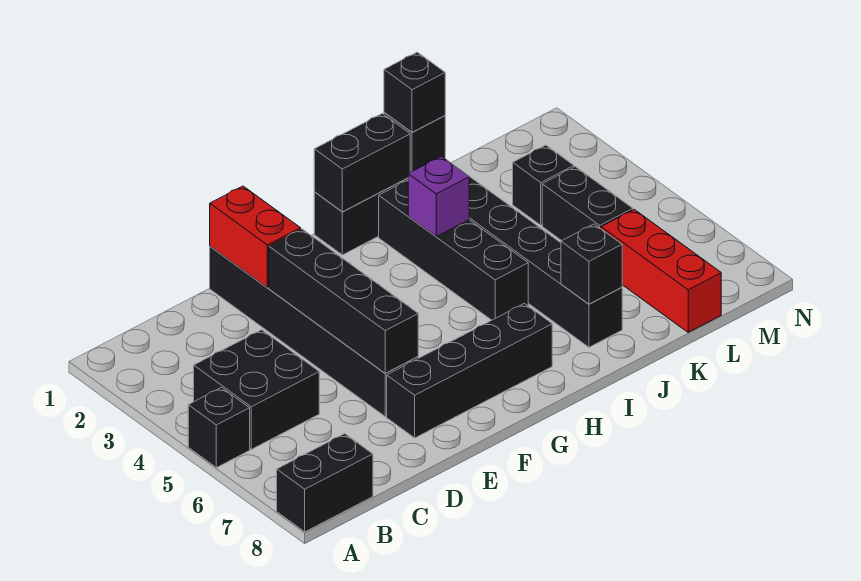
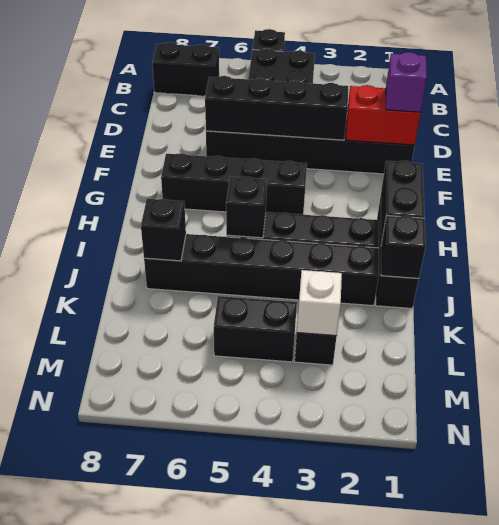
black 1x2 brick [277,434,373,532] -> black 1x2 brick turned to [152,42,219,96]
black 1x4 brick [387,303,552,438] -> black 1x4 brick turned to [161,153,307,215]
purple 1x1 brick [408,156,469,236] -> purple 1x1 brick moved to [386,52,427,112]
black 1x1 brick [384,52,445,132] -> black 1x1 brick moved to [226,177,267,238]
none -> white 1x1 brick [297,270,342,336]
red 1x3 brick [601,210,721,332] -> none

